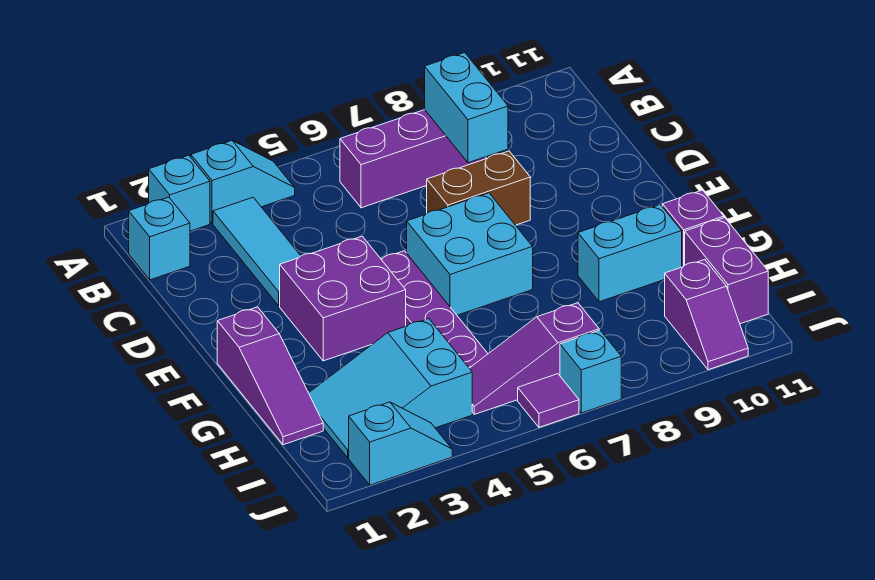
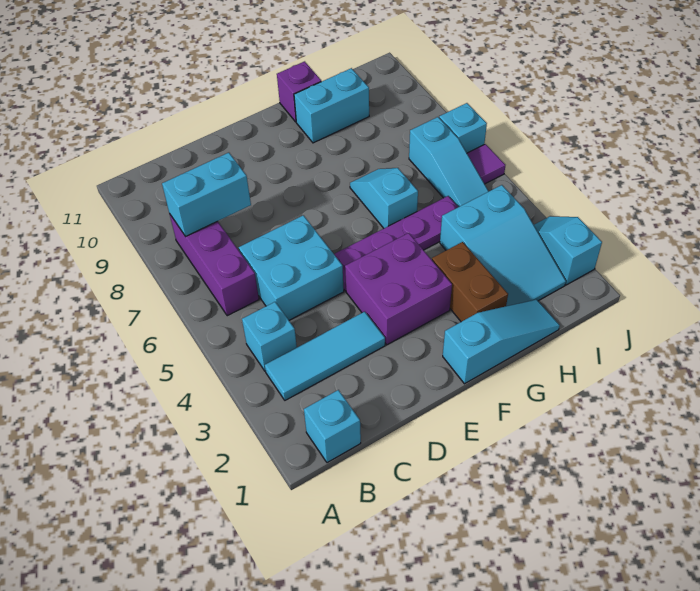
cyan 1x1 brick [149,155,210,231] -> cyan 1x1 brick moved to [242,302,297,371]
cyan 1x2 slope [191,141,295,224] -> cyan 1x2 slope moved to [350,168,418,228]
brown 1x2 brick [427,151,530,225] -> brown 1x2 brick moved to [432,242,508,322]
cyan 2x2 brick [407,193,533,315] -> cyan 2x2 brick moved to [239,215,344,320]
purple 1x3 slope [217,307,323,445] -> cyan 1x3 slope [443,299,560,384]
cyan 1x2 brick [578,205,682,302] -> cyan 1x2 brick turned to [294,68,369,143]
purple 1x2 brick [685,218,768,324] -> none
purple 1x3 slope [469,303,599,414] -> cyan 1x3 slope [409,117,489,207]
purple 1x2 slope [665,260,748,370] -> none

